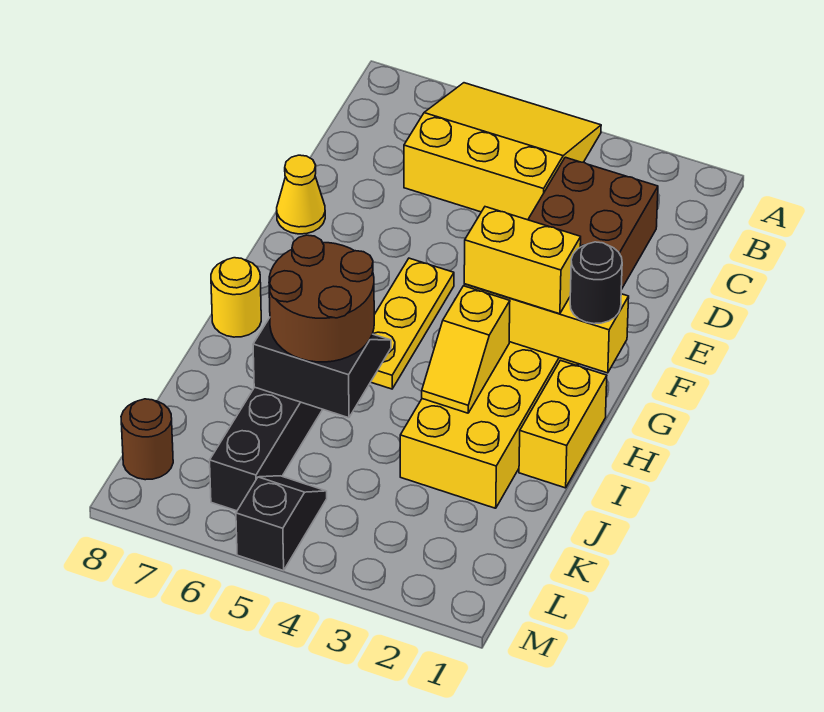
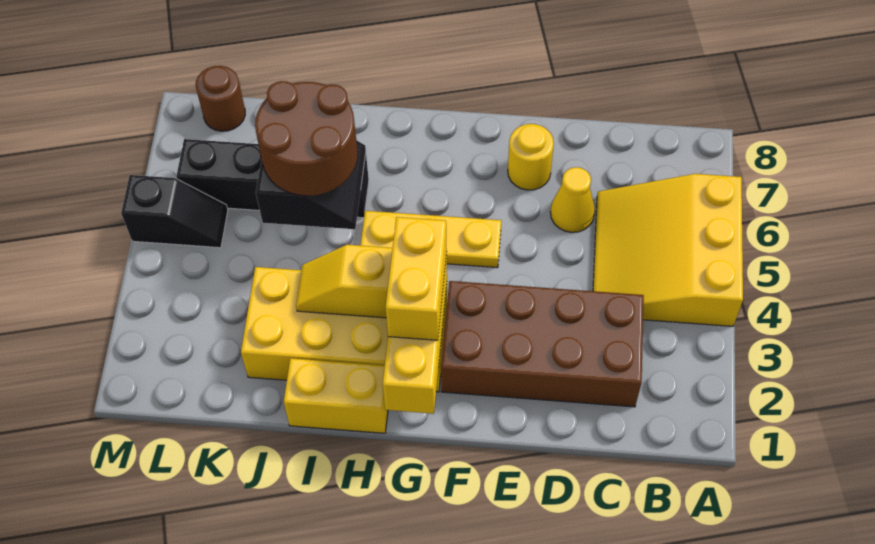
yellow 3x3 slope [404,83,601,220] -> yellow 3x3 slope turned to [593,174,743,326]
yellow 1x1 cone [277,155,325,234] -> yellow 1x1 cone moved to [551,167,595,232]
black 1x1 round brick [570,242,622,324] -> none
yellow 1x1 round brick [211,258,261,337] -> yellow 1x1 round brick moved to [508,124,554,190]

